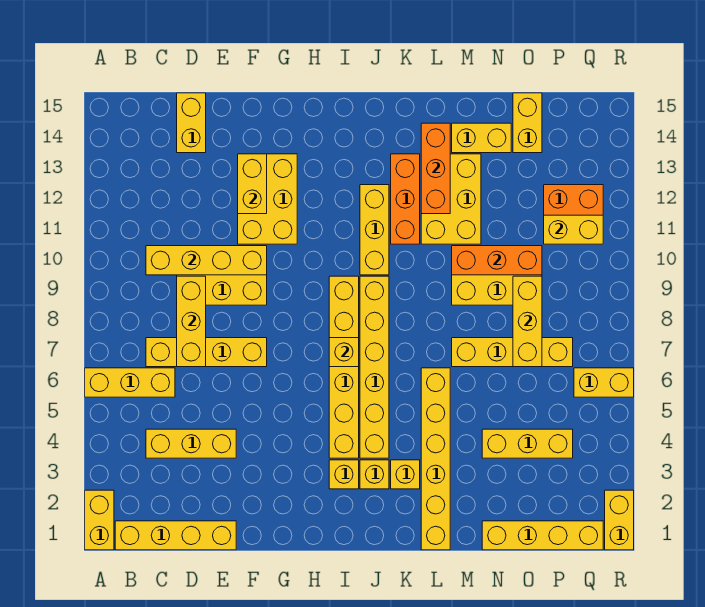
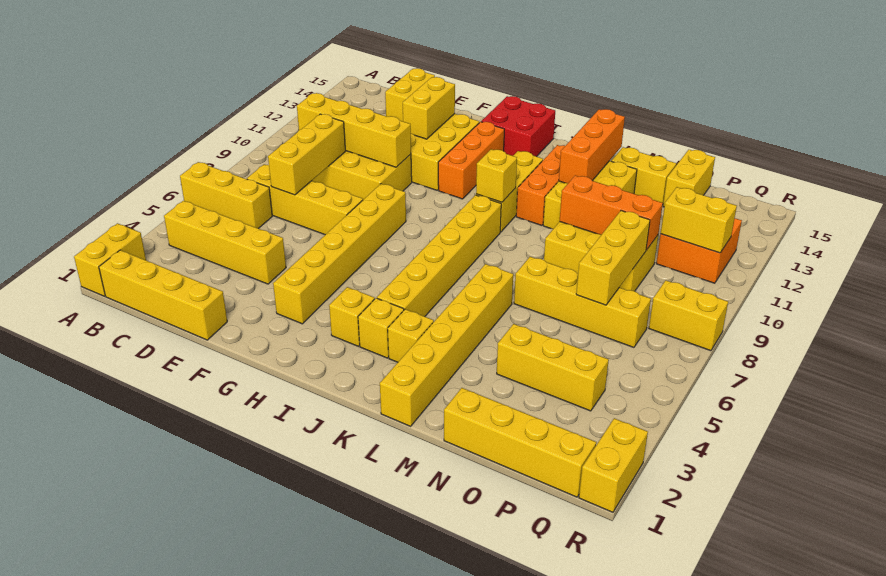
yellow 1x3 brick [146,429,236,458] -> yellow 1x4 brick [164,201,286,284]
none -> orange 1x3 brick [438,122,504,199]
none -> red 2x2 brick [481,96,555,157]
yellow 1x6 brick [329,276,359,458] -> yellow 1x6 brick moved to [273,184,406,324]
yellow 1x1 brick [329,338,359,367] -> yellow 1x1 brick moved to [476,149,517,202]
yellow 1x2 brick [574,368,634,397] -> yellow 1x2 brick moved to [649,280,728,351]

